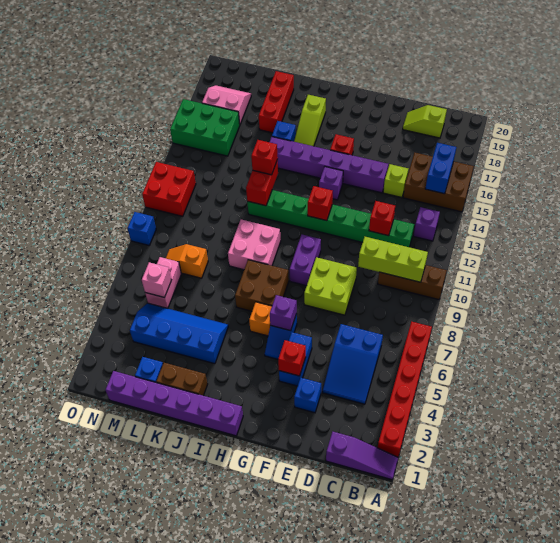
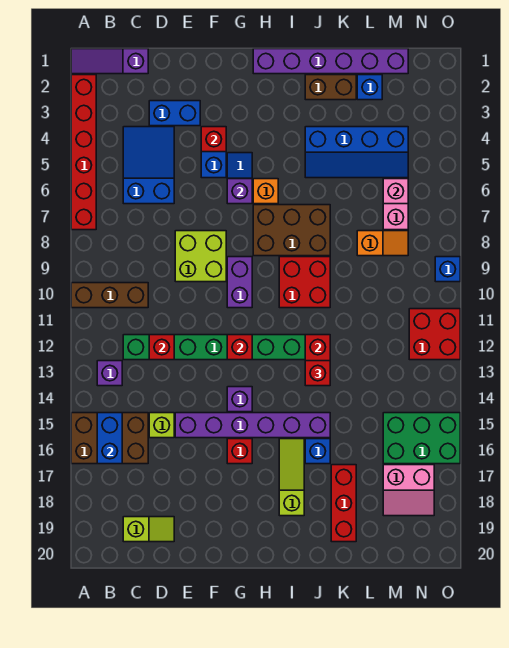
lime 1x3 brick [358,237,428,282] -> none
blue 1x1 brick [294,378,321,413] -> blue 1x2 brick [149,101,200,126]
brown 2x2 brick [235,260,289,311] -> brown 2x3 brick [253,205,330,256]
pink 2x2 brick [228,219,281,270] -> red 2x2 brick [279,257,330,308]

